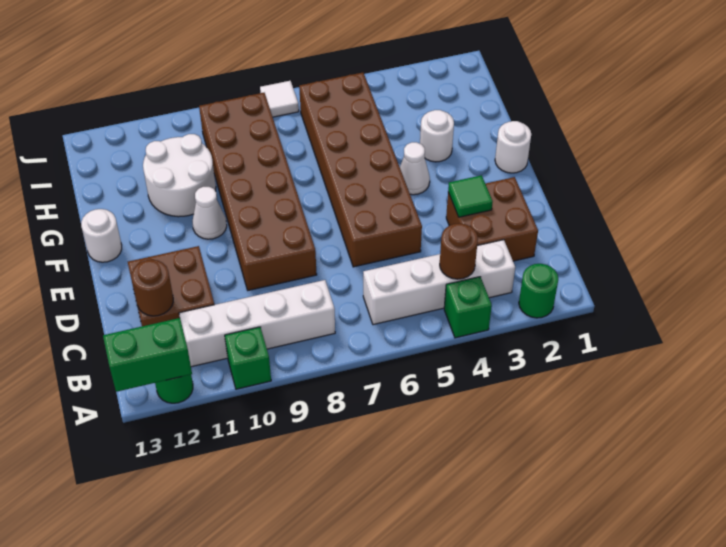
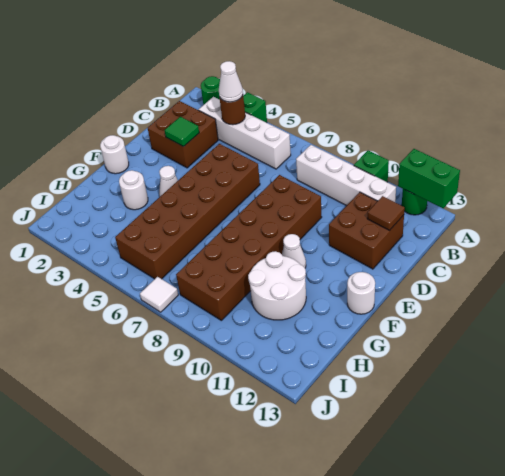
none -> white 1x1 cone [219,61,243,102]
brown 1x1 round brick [132,260,173,316] -> brown 1x1 tile [367,196,405,231]

